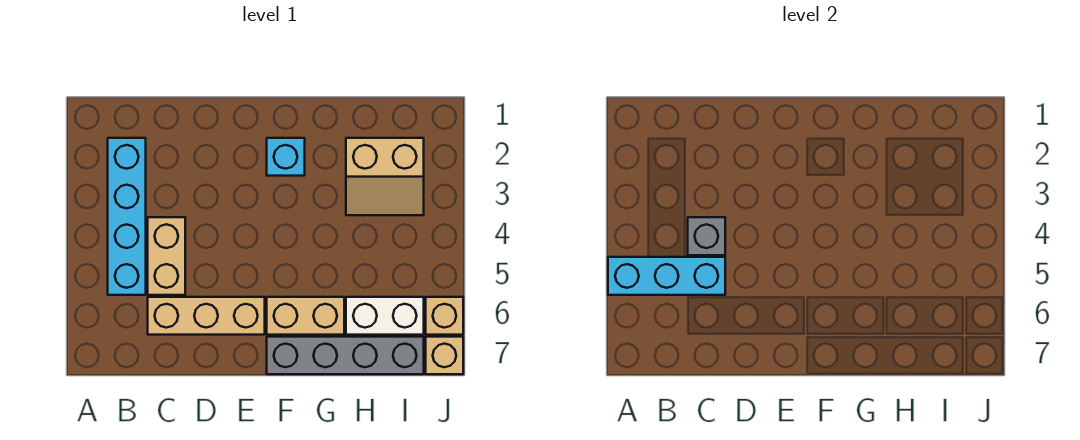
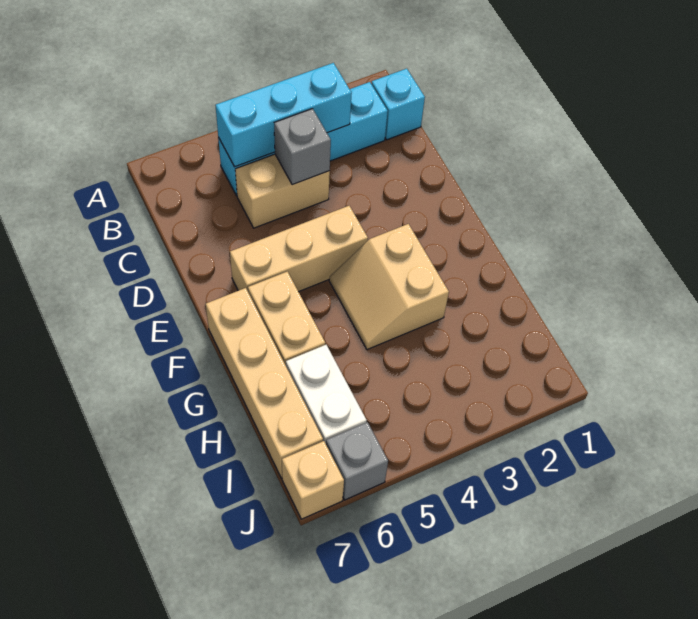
cyan 1x3 brick [608,257,725,295] -> cyan 1x3 brick turned to [215,63,352,167]
tan 1x3 brick [148,297,265,335] -> tan 1x3 brick turned to [230,206,368,292]
cyan 1x1 brick [267,138,305,176] -> cyan 1x1 brick moved to [372,69,425,140]
grey 1x4 brick [267,337,424,374] -> tan 1x4 brick [206,288,323,478]
tan 2x2 slope [346,138,424,215] -> tan 2x2 slope moved to [329,224,449,350]
tan 1x1 brick [426,297,463,335] -> grey 1x1 brick [326,422,388,500]

